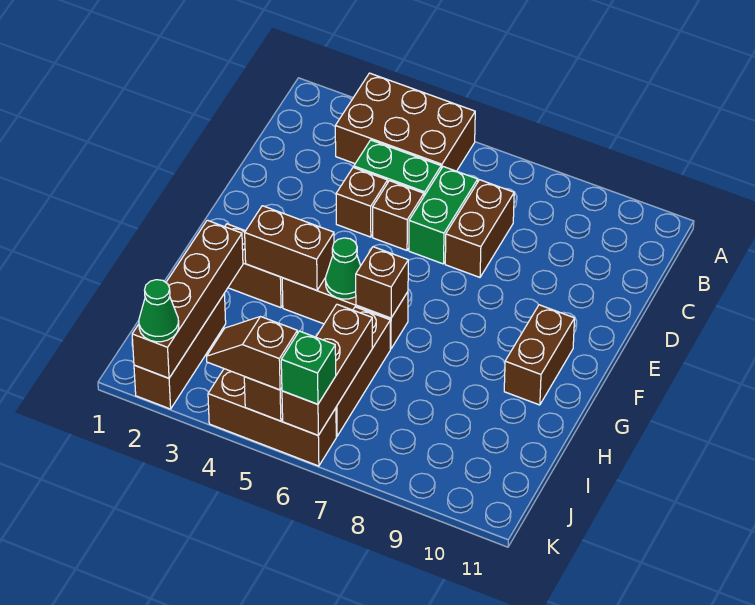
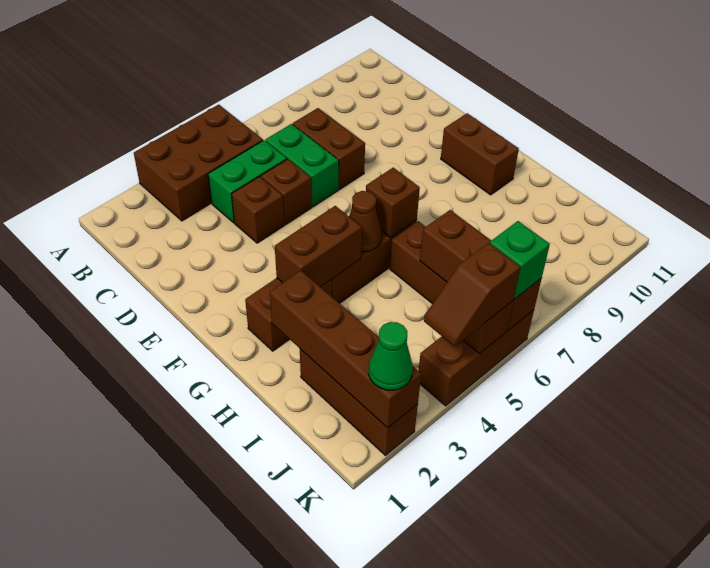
green 1x1 cone [326,238,361,299] -> brown 1x1 cone [349,191,382,252]

